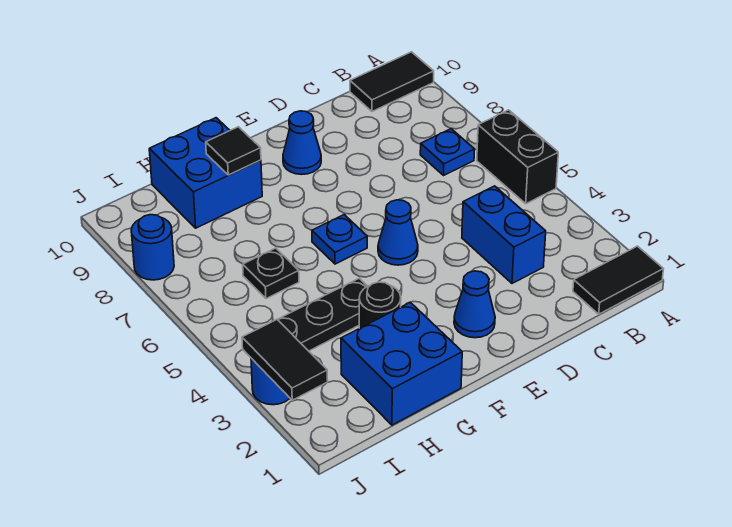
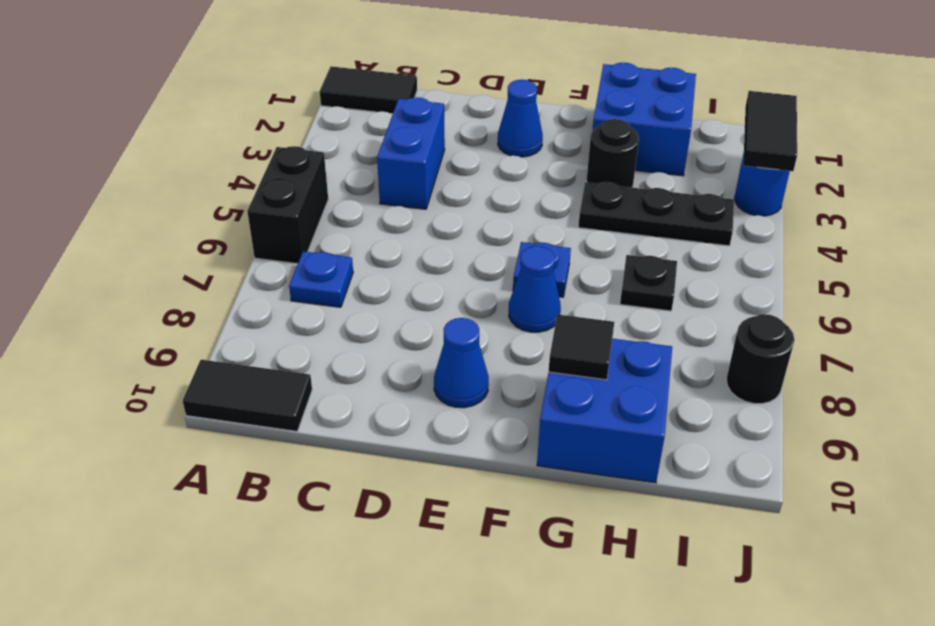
blue 1x1 cone [378,200,418,265] -> blue 1x1 cone moved to [509,246,561,332]
blue 1x1 round brick [131,215,174,280] -> black 1x1 round brick [726,314,794,404]

